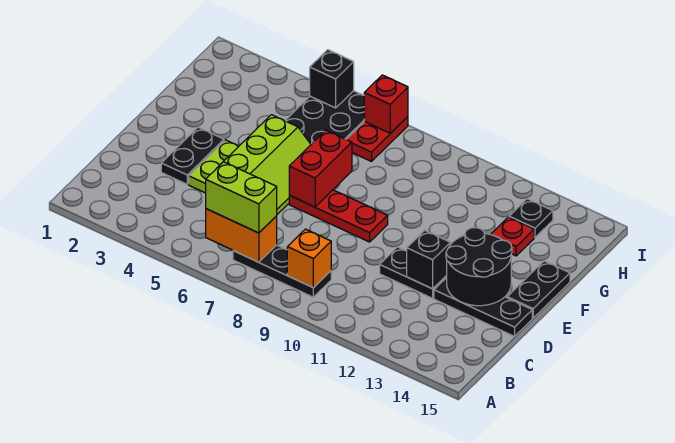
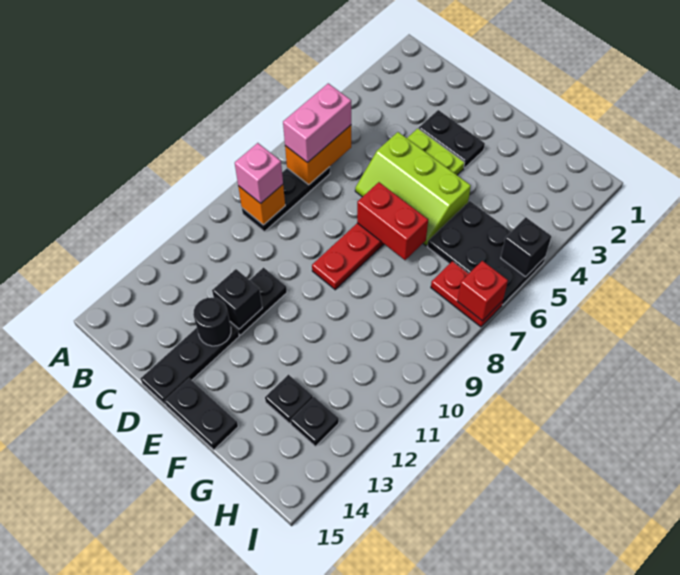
lime 1x2 brick [206,162,277,233] -> pink 1x2 brick [283,83,351,163]
none -> pink 1x1 brick [235,143,283,203]
black 2x2 round brick [446,228,512,306] -> black 1x1 round brick [193,298,231,346]
red 1x1 plate [491,217,534,256] -> black 1x1 plate [265,375,313,423]

